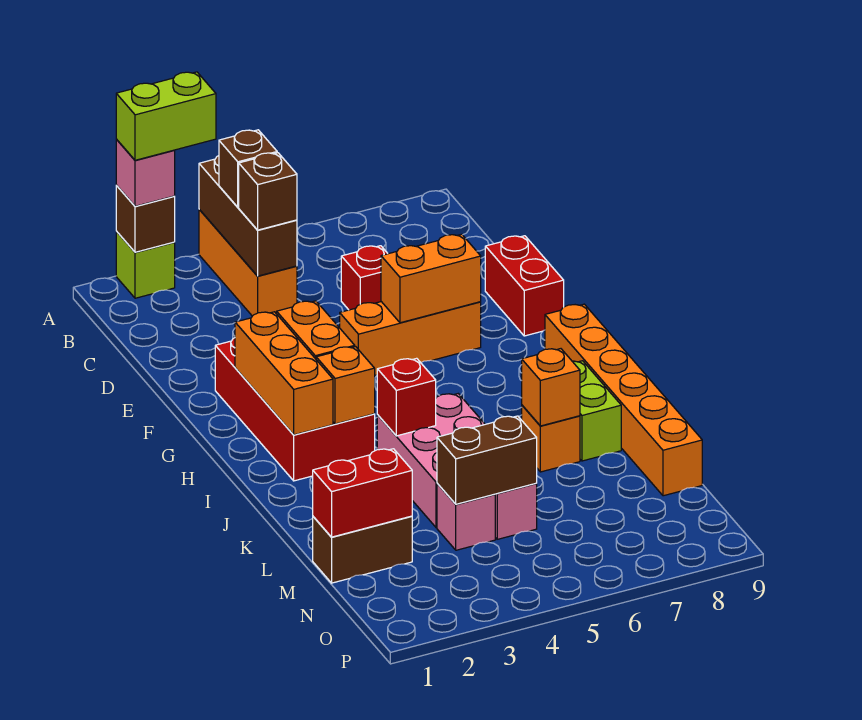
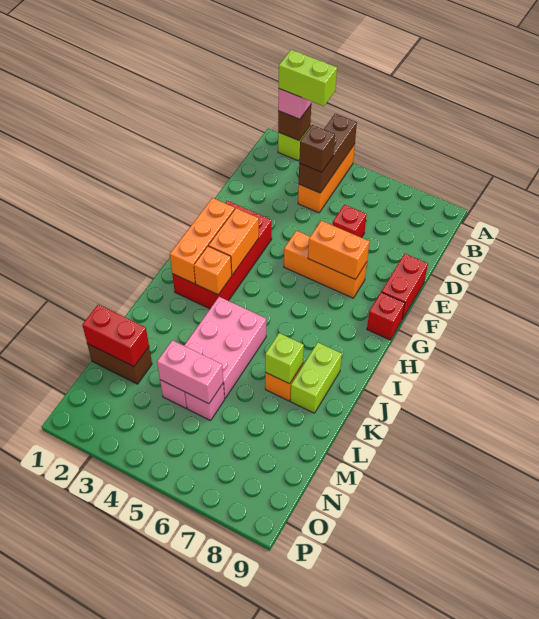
brown 1x1 brick [219,130,277,207] -> none
orange 1x6 brick [545,304,702,496] -> none
red 1x1 brick [377,358,436,436] -> red 1x1 brick moved to [367,292,405,340]
orange 1x1 brick [522,349,580,426] -> lime 1x1 brick [265,333,304,384]
brown 1x2 brick [437,416,537,504] -> pink 1x2 brick [157,340,223,404]

